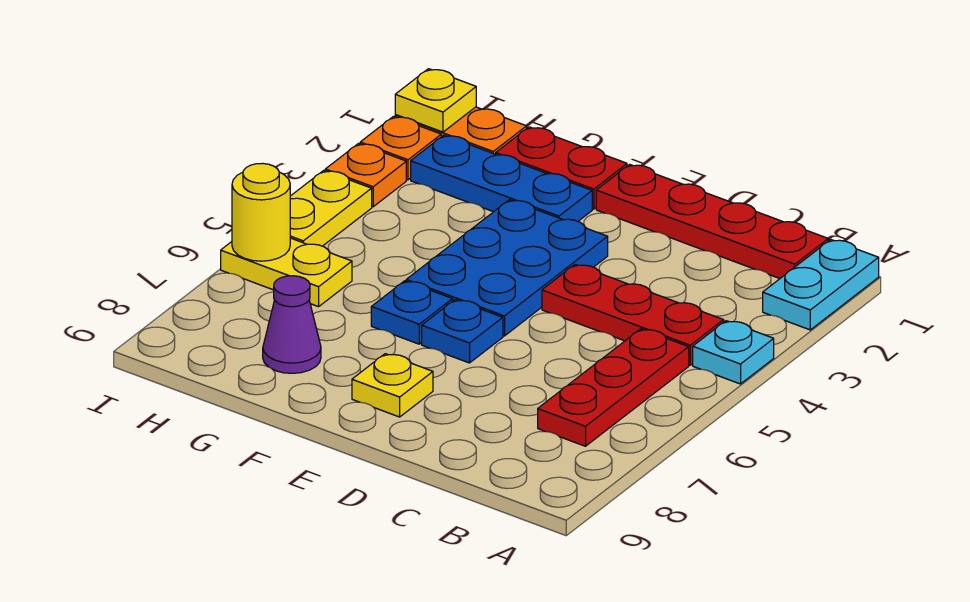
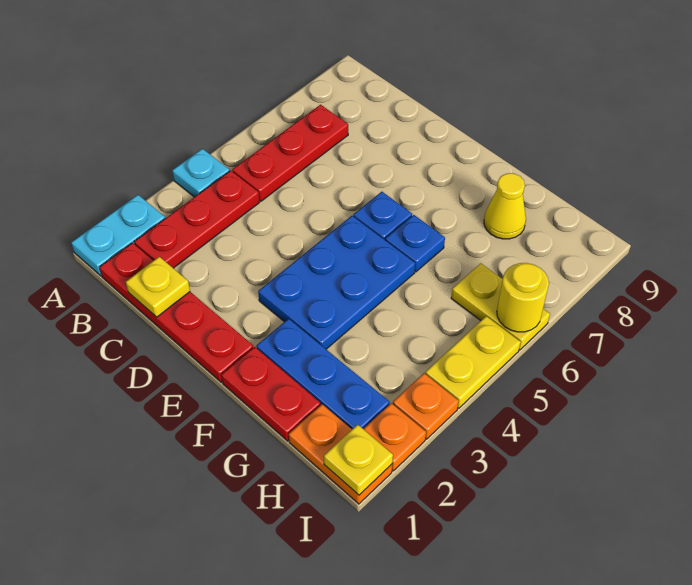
red 1x3 plate [542,264,724,365] -> red 1x3 plate turned to [134,171,260,268]
yellow 1x1 plate [352,354,433,417] -> yellow 1x1 plate moved to [126,257,190,317]
purple 1x1 cone [263,276,321,373] -> yellow 1x1 cone [484,173,526,239]

